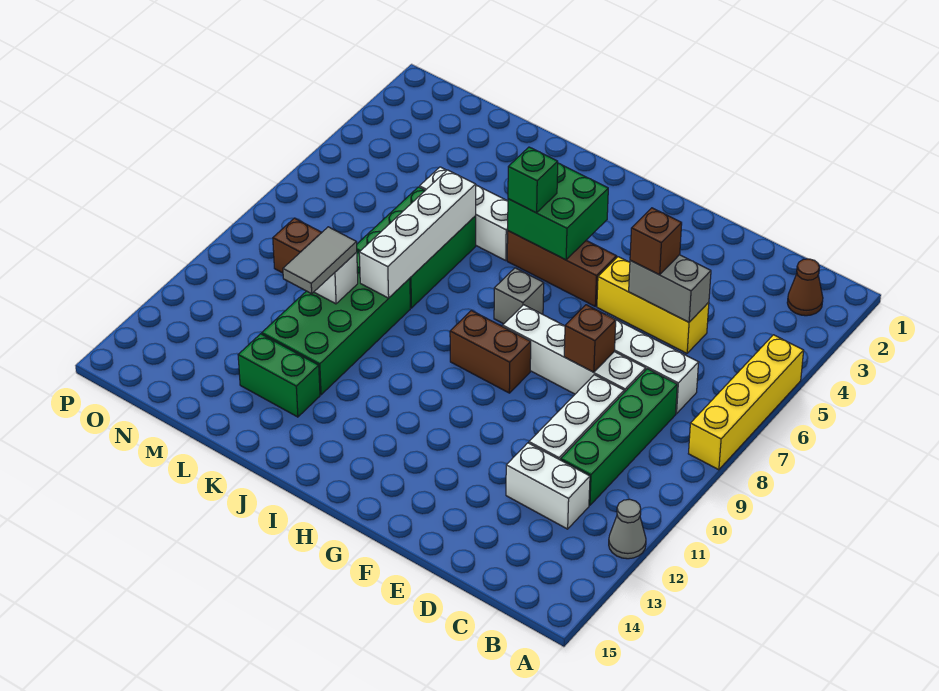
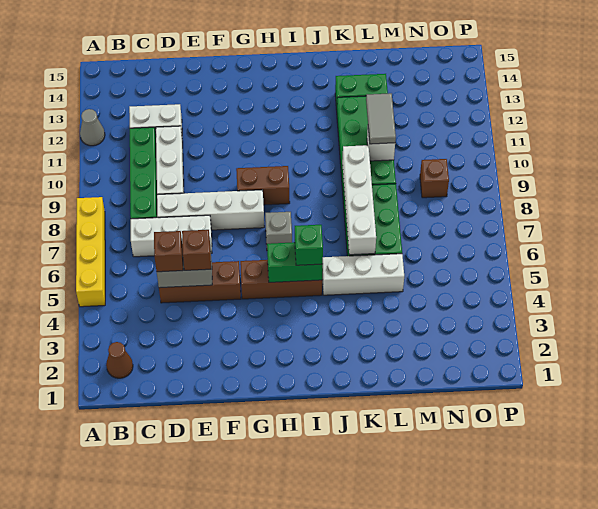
yellow 1x3 brick [597,257,709,353] -> brown 1x3 brick [159,261,241,303]
brown 1x1 brick [564,305,616,372] -> brown 1x1 brick moved to [154,231,183,272]
green 2x2 brick [508,163,608,260] -> green 1x2 brick [267,242,323,282]

